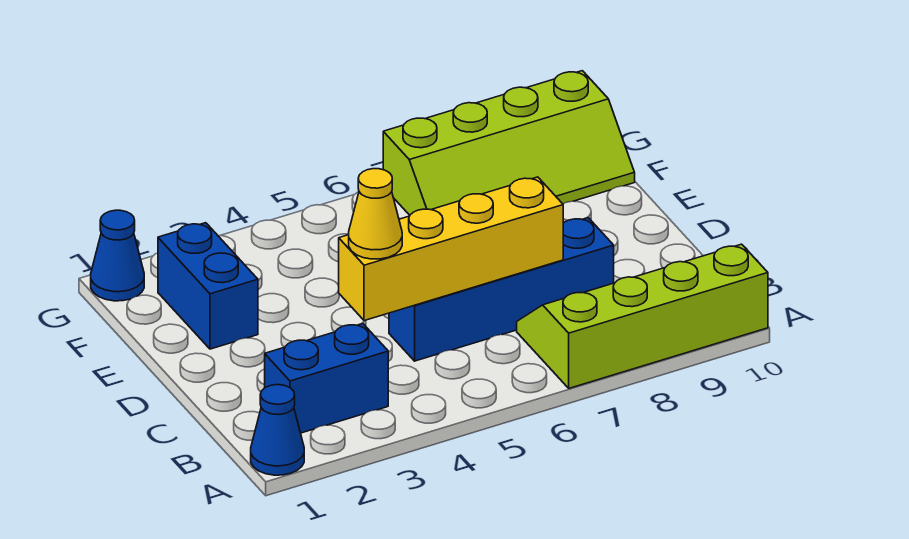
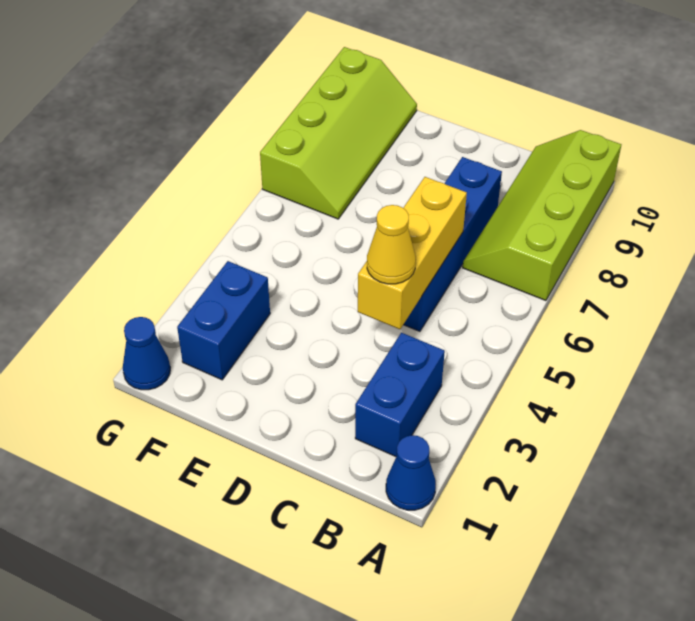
yellow 1x4 brick [339,177,563,321] -> yellow 1x3 brick [358,177,467,329]
blue 1x2 brick [158,223,258,349] -> blue 1x2 brick turned to [177,261,270,380]

